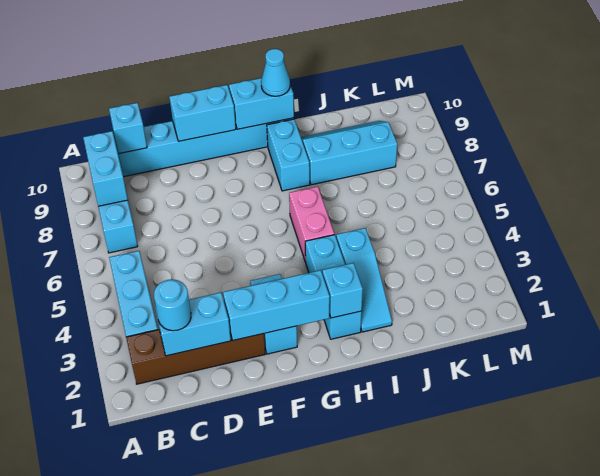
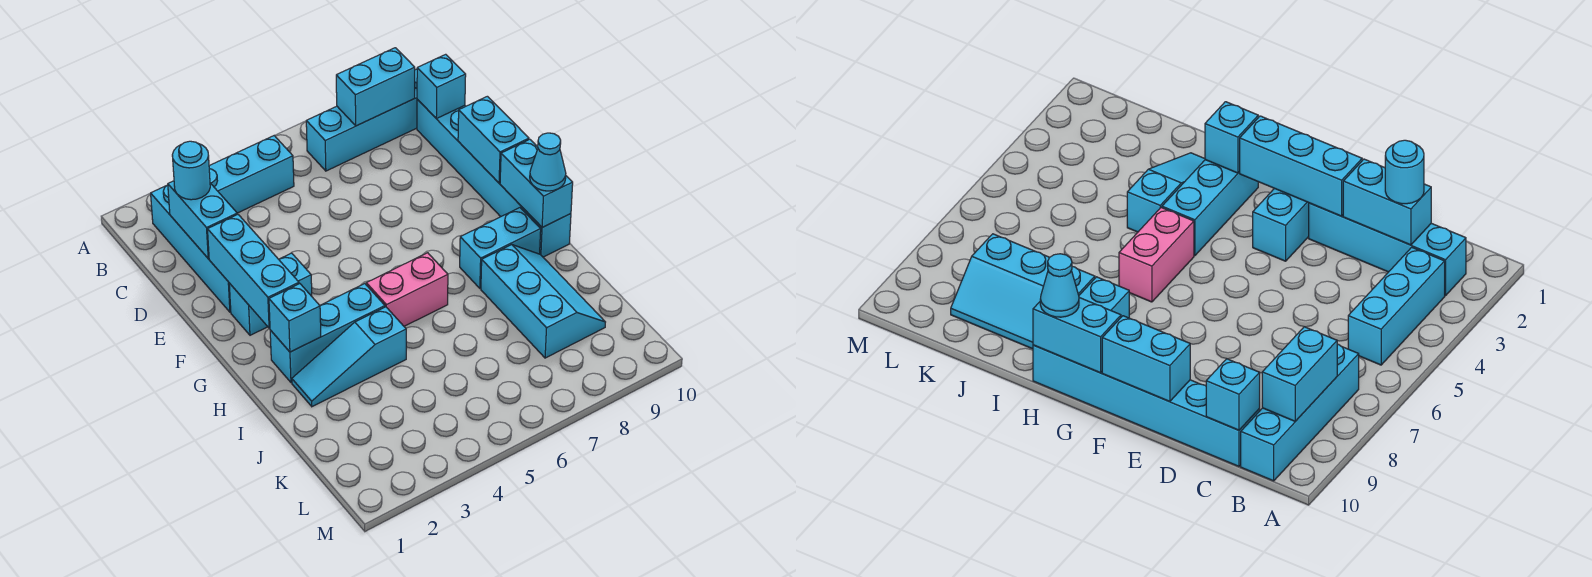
brown 1x4 brick [126,330,265,384] -> cyan 1x4 brick [151,185,231,312]

